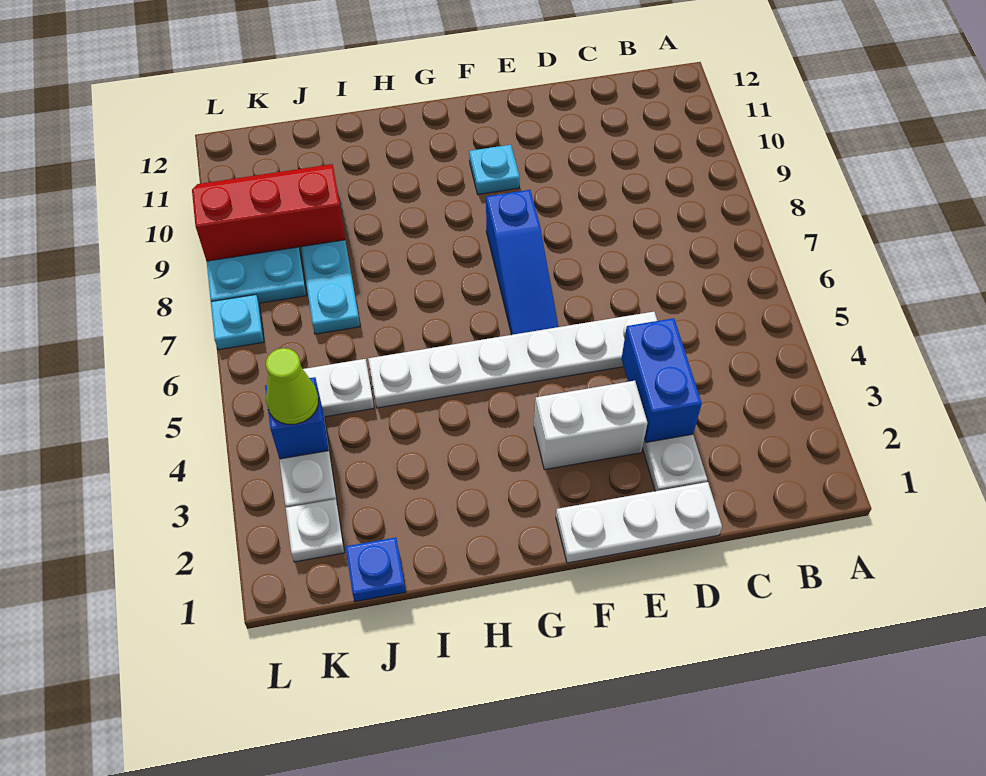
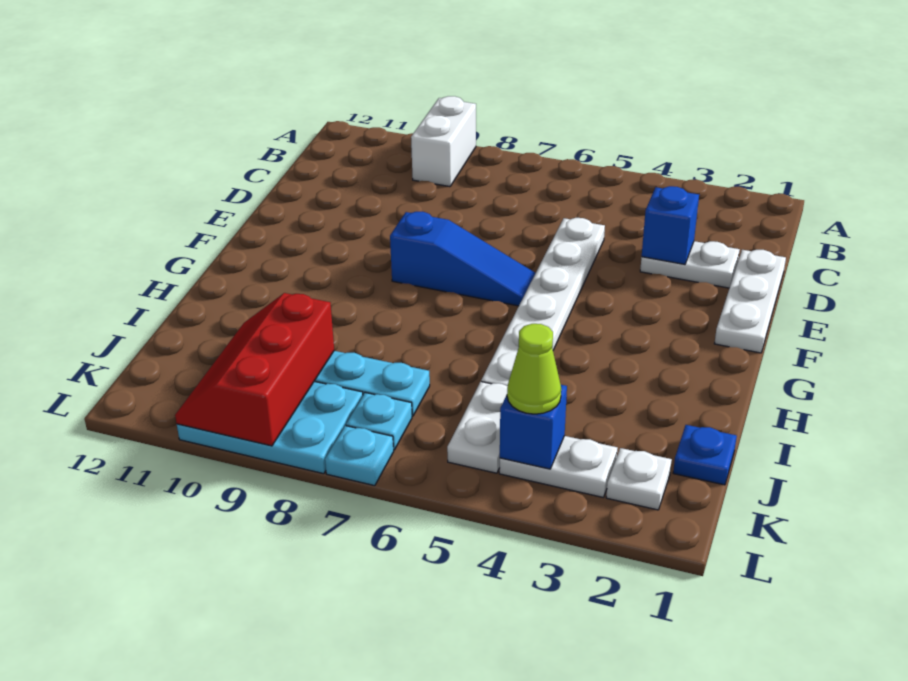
blue 1x2 brick [621,318,702,442] -> blue 1x1 brick [642,186,699,264]
white 1x2 brick [534,381,647,470] -> white 1x2 brick moved to [411,96,476,187]
cyan 1x1 plate [469,145,520,194] -> cyan 1x1 plate moved to [346,393,412,450]

